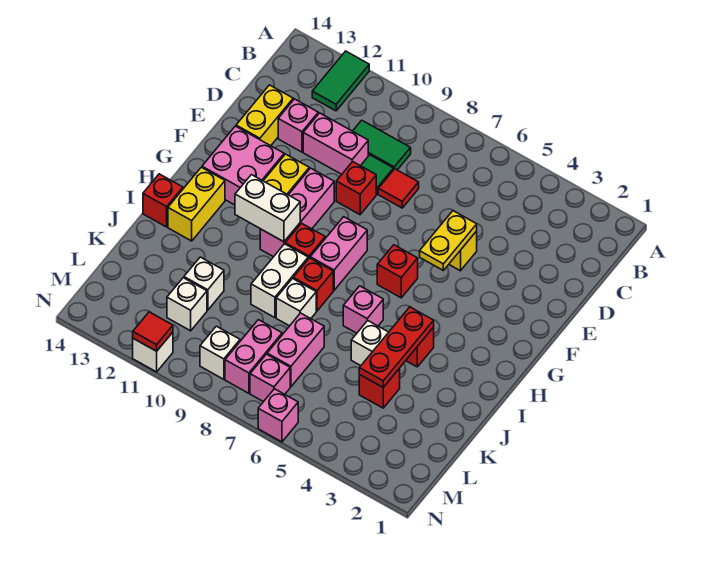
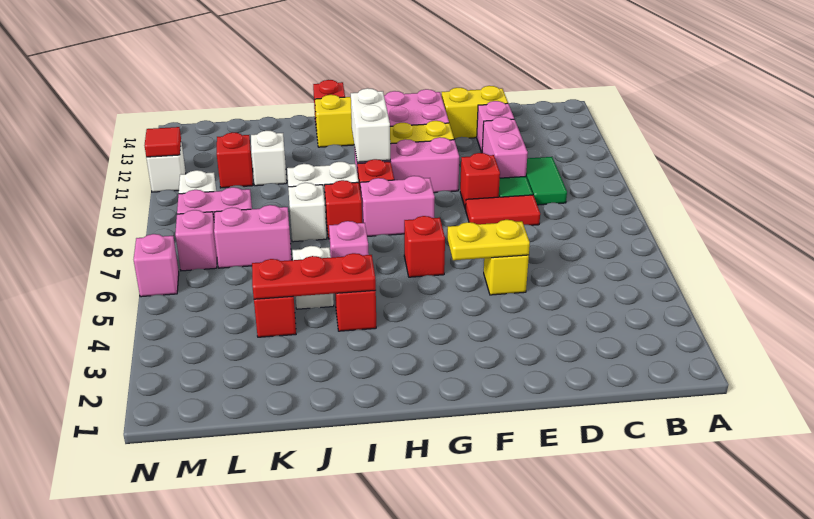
green 1x2 tile [312,51,369,111] -> none
red 1x1 tile [378,169,419,208] -> red 1x2 tile [466,195,540,225]
white 1x1 brick [167,278,207,331] -> red 1x1 brick [217,133,253,188]

